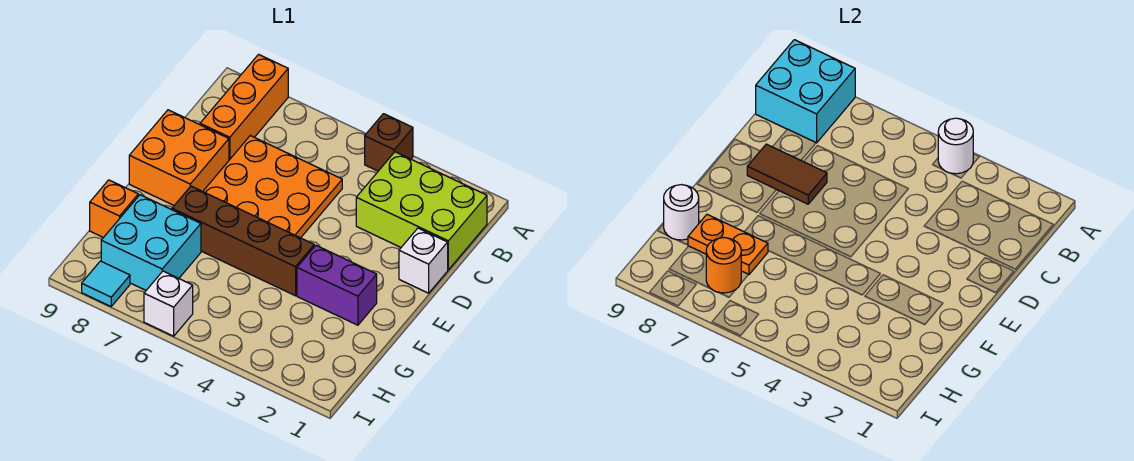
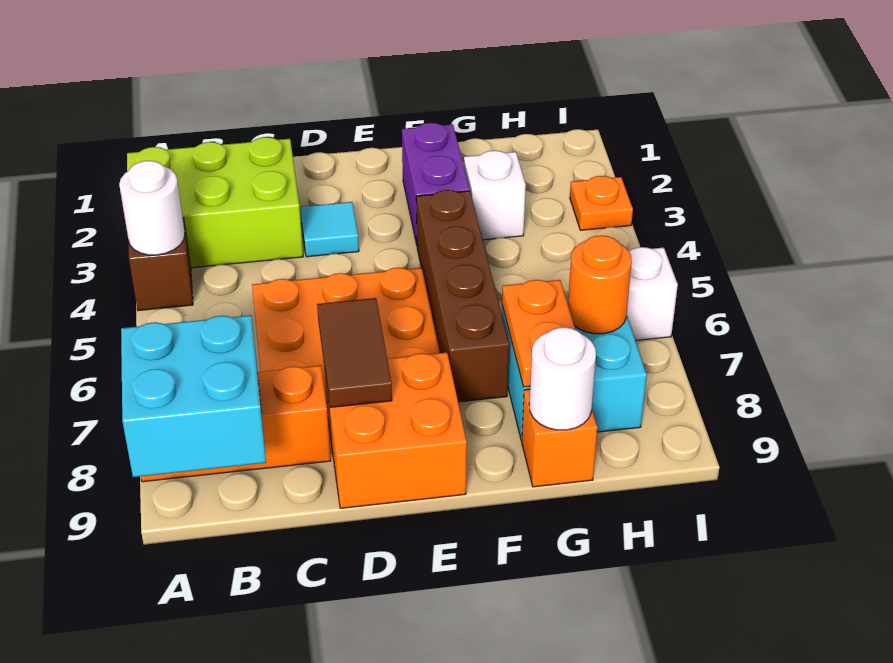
lime 2x3 brick [356,152,487,270] -> lime 2x3 brick turned to [127,137,303,268]
white 1x1 brick [399,228,448,293] -> white 1x1 brick moved to [464,151,526,240]
none -> orange 1x1 plate [570,176,633,230]
cyan 1x1 tile [82,261,130,306] -> cyan 1x1 tile moved to [300,202,359,257]

